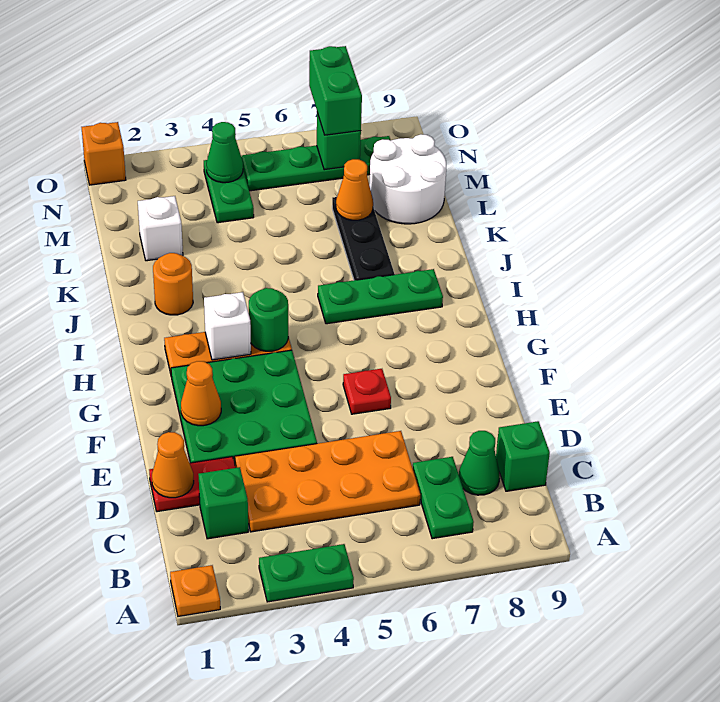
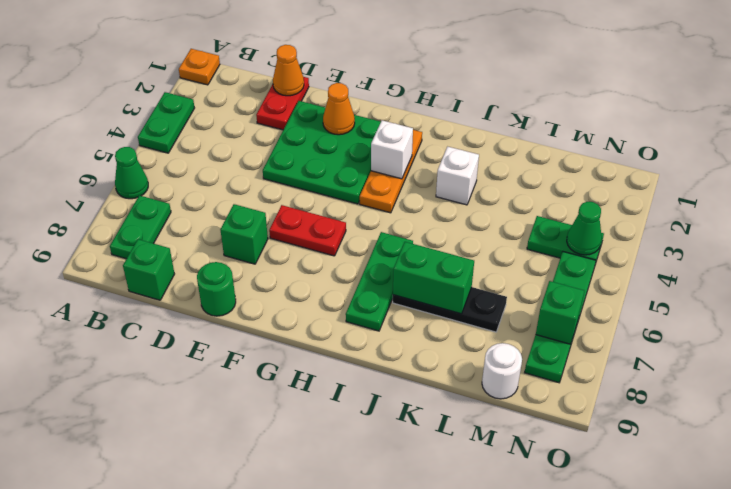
green 1x2 plate [413,457,474,539] -> green 1x2 plate turned to [110,195,171,259]
green 1x1 brick [199,467,248,539] -> green 1x1 brick moved to [220,204,268,264]
orange 2x4 plate [235,431,420,532] -> none
green 1x1 cone [459,431,500,495] -> green 1x1 cone moved to [115,147,148,199]
red 1x1 plate [343,369,391,414] -> red 1x2 plate [269,205,346,256]
green 1x1 round brick [249,288,288,351] -> green 1x1 round brick moved to [197,262,236,316]
orange 1x1 round brick [153,253,193,315] -> none
white 1x1 brick [138,196,183,261] -> white 1x1 brick moved to [436,147,479,205]
orange 1x1 cone [336,159,373,220] -> none
white 2x2 round brick [369,134,446,224] -> white 1x1 round brick [482,343,522,399]
green 1x2 brick [309,46,362,135] -> green 1x2 brick moved to [393,242,474,314]
orange 1x1 brick [81,122,126,185] -> none

